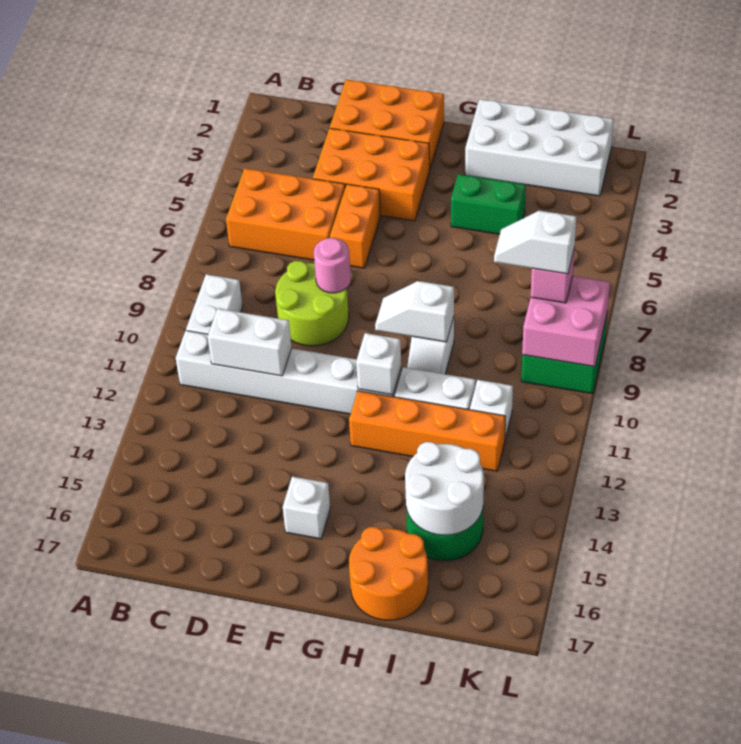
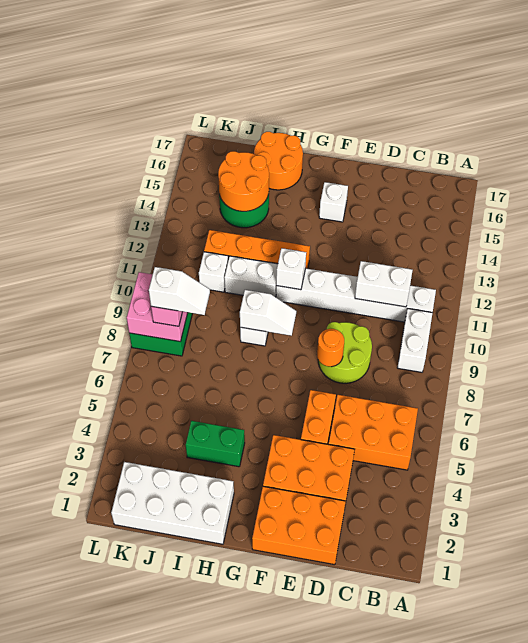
pink 1x1 round brick [314,238,351,293] -> orange 1x1 round brick [317,329,344,367]
white 2x2 round brick [405,442,484,535] -> orange 2x2 round brick [218,151,269,211]

